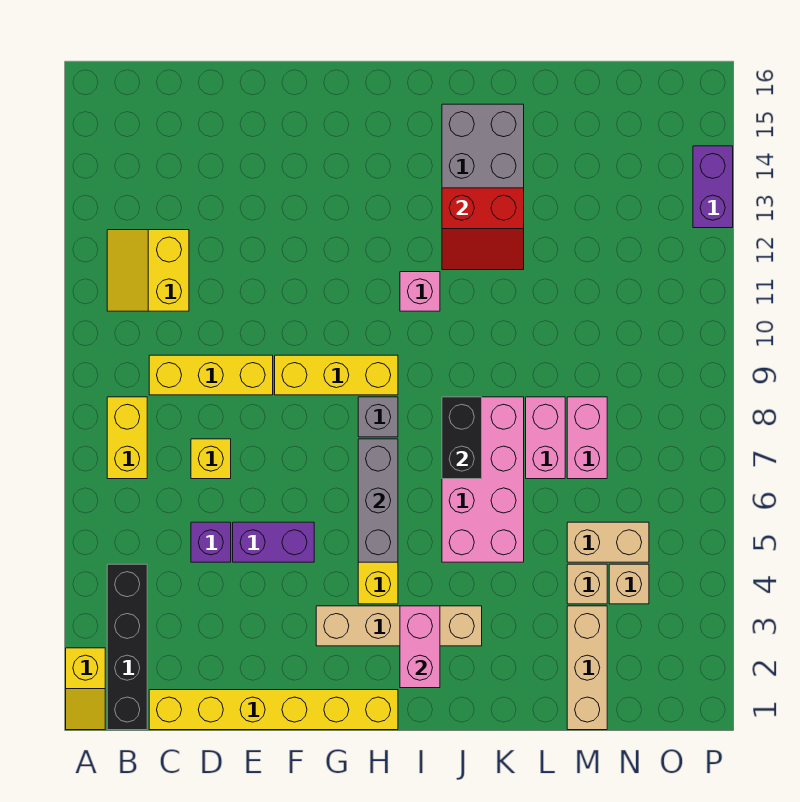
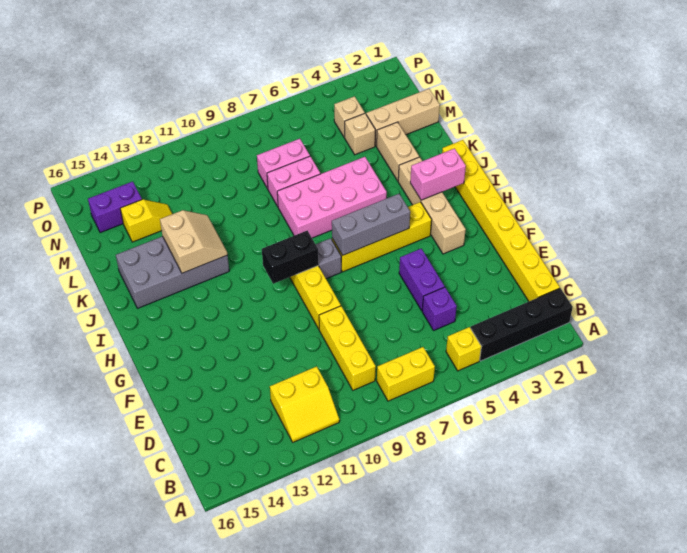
yellow 1x2 slope [66,648,105,730] -> yellow 1x2 slope moved to [120,199,172,242]
yellow 1x6 brick [149,690,398,730] -> yellow 1x8 brick [442,140,560,301]
yellow 1x1 brick [191,439,231,479] -> yellow 1x1 brick moved to [446,327,481,371]
pink 1x1 brick [400,272,440,311] -> none
black 1x2 brick [442,397,482,479] -> black 1x2 brick moved to [262,231,318,284]
red 2x2 slope [442,188,524,270] -> tan 2x2 slope [160,210,228,273]
tan 1x2 brick [567,522,649,562] -> tan 1x2 brick moved to [377,122,419,181]
purple 1x2 brick [693,146,733,228] -> purple 1x2 brick moved to [88,181,142,233]

